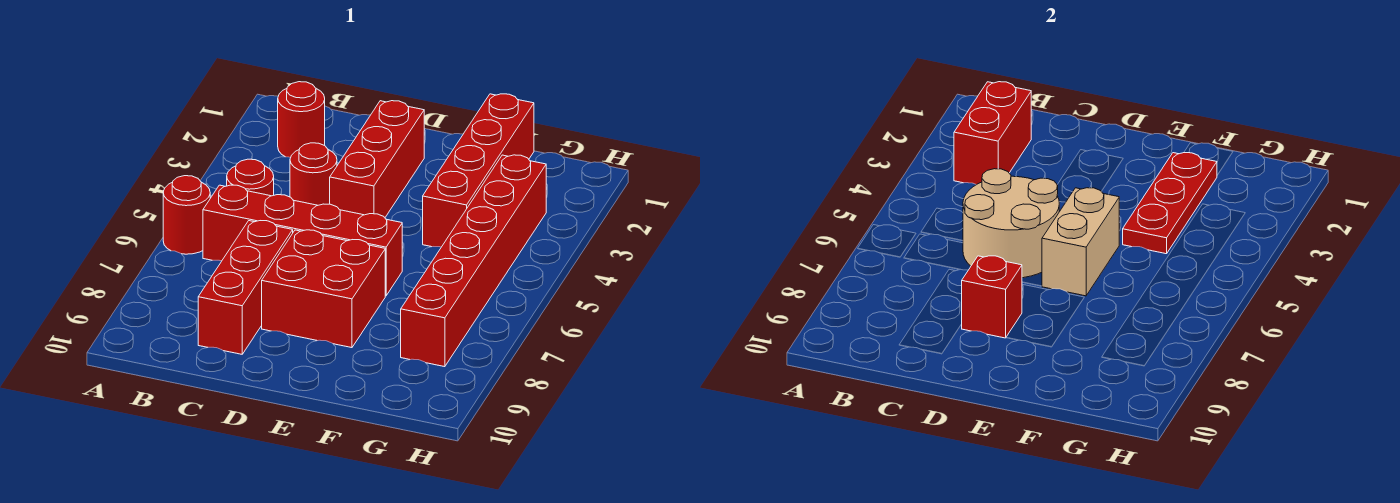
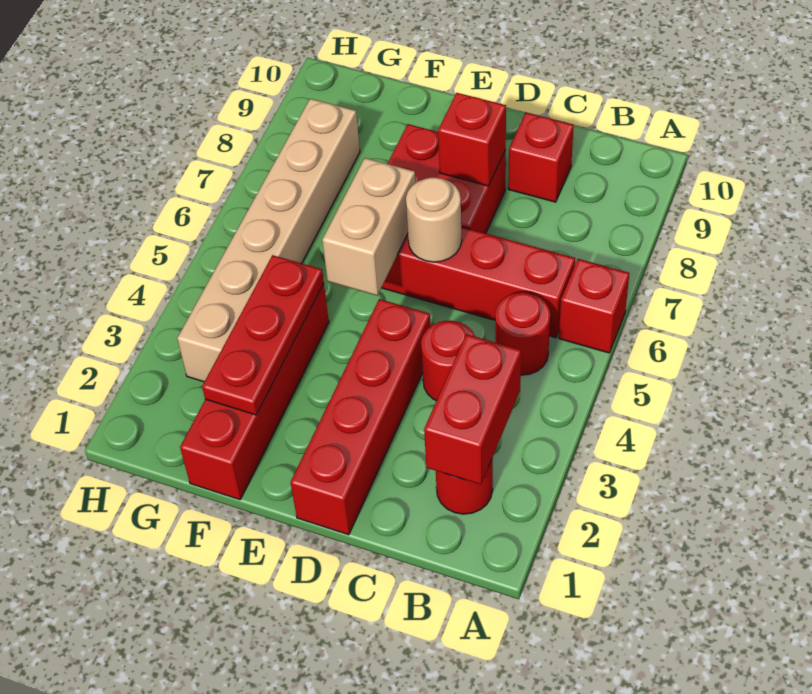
red 1x1 round brick [163,176,210,254] -> red 1x1 brick [559,259,629,353]
tan 2x2 round brick [963,169,1059,278] -> tan 1x1 round brick [406,178,462,262]
red 1x3 brick [198,221,293,354] -> red 1x1 brick [508,113,574,202]
red 1x3 brick [330,101,424,218] -> red 1x4 brick [290,299,431,535]
red 1x6 brick [401,155,546,367] -> tan 1x6 brick [177,99,360,382]

